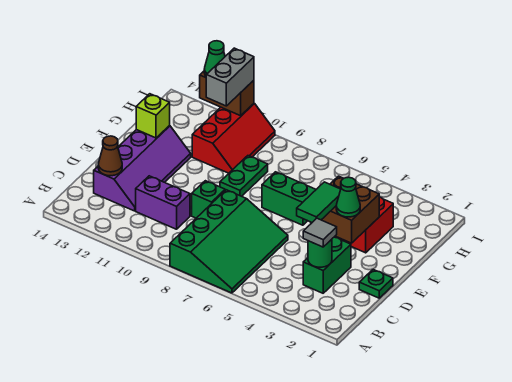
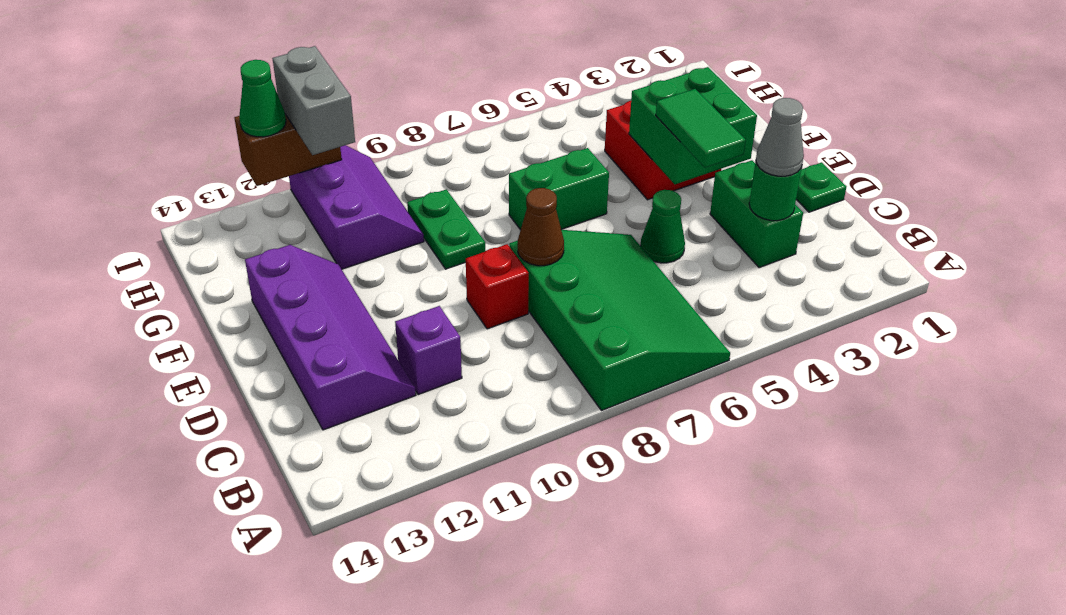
grey 1x1 tile [303,218,337,247] -> grey 1x1 cone [756,98,804,176]
purple 1x2 brick [136,176,190,229] -> purple 1x1 brick [395,306,462,395]
brown 1x1 cone [98,136,122,176] -> brown 1x1 cone moved to [518,188,564,266]
green 1x1 brick [192,181,225,218] -> red 1x1 brick [466,244,529,329]
brown 2x2 brick [311,176,379,243] -> green 2x2 brick [629,67,757,184]
green 1x1 cone [336,177,360,217] -> green 1x1 cone moved to [641,190,685,263]
lime 1x1 brick [136,94,170,138] -> none
red 2x3 slope [192,104,275,173] -> purple 2x3 slope [289,145,424,269]

